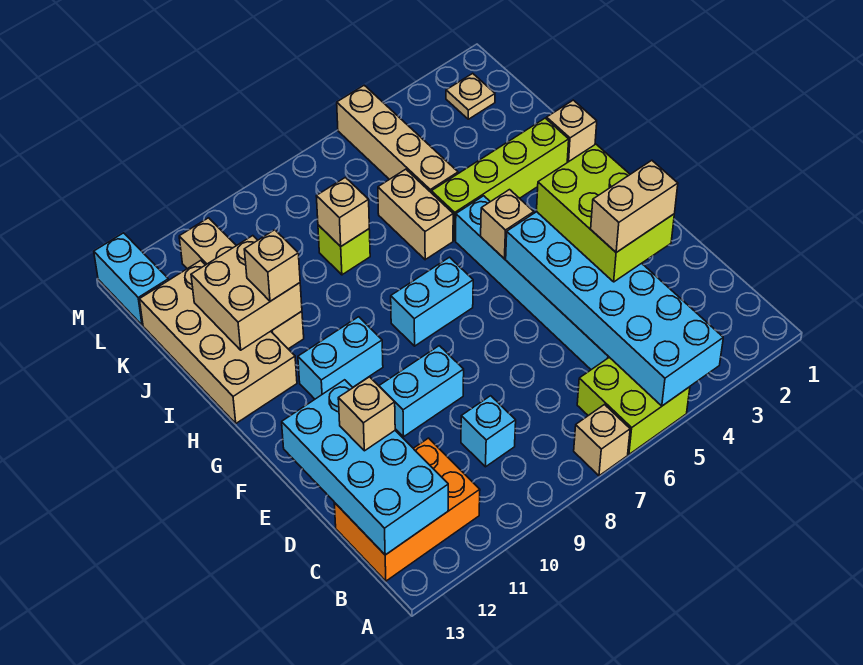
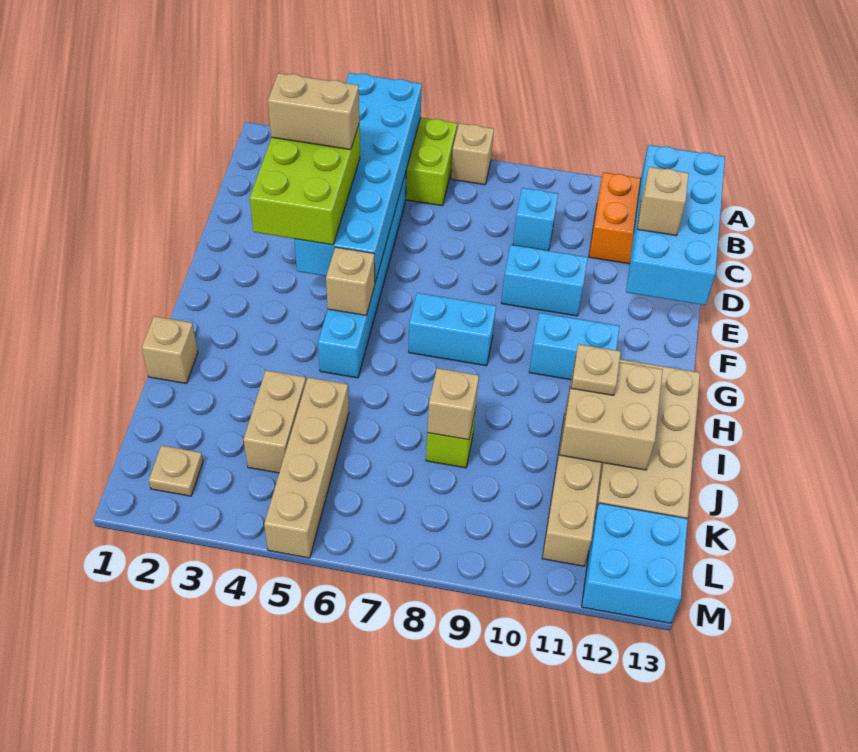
lime 1x4 brick [431,118,569,241] -> none
tan 1x2 brick [378,169,453,260] -> tan 1x2 brick moved to [243,370,306,473]
tan 1x1 brick [244,230,300,301] -> tan 1x1 plate [571,344,621,396]
cyan 1x2 brick [94,233,169,325] -> cyan 2x2 brick [582,503,688,623]

